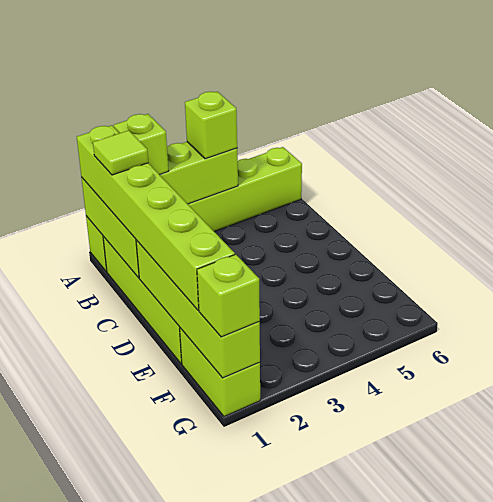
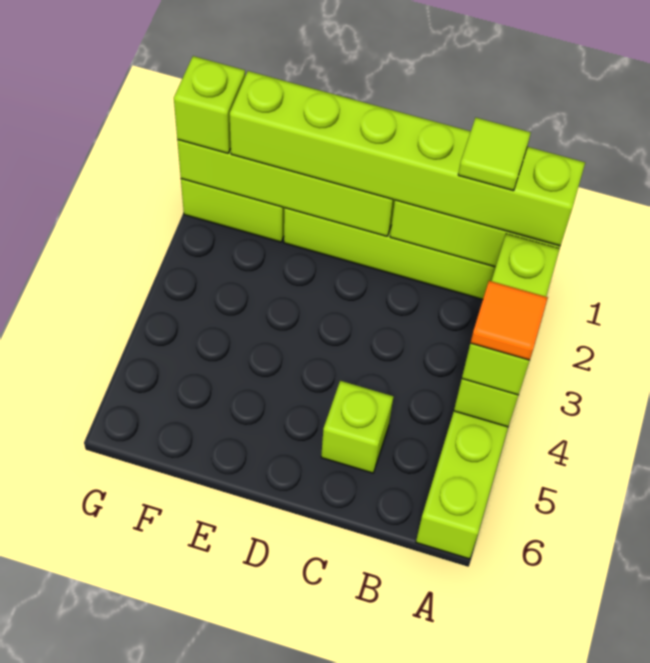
lime 1x1 brick [114,114,168,175] -> lime 1x1 brick moved to [321,381,393,473]
none -> orange 1x1 tile [471,281,548,360]

